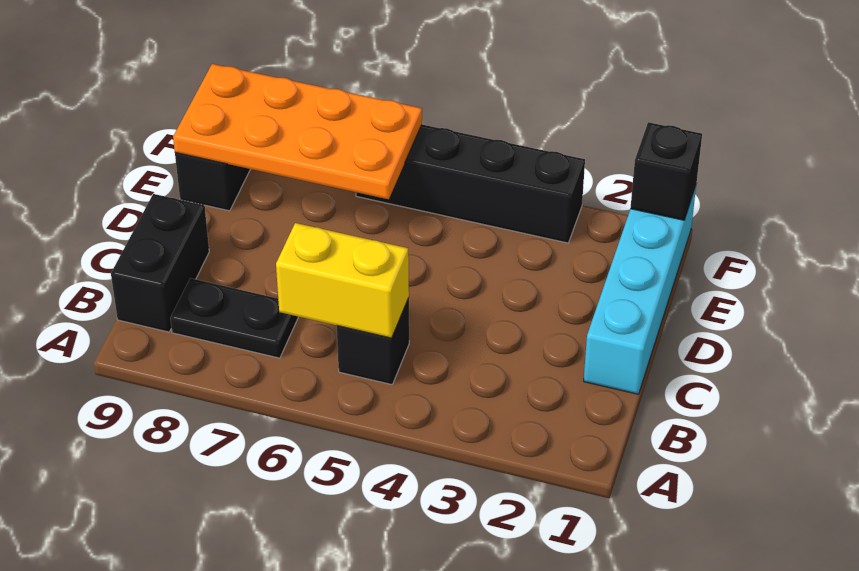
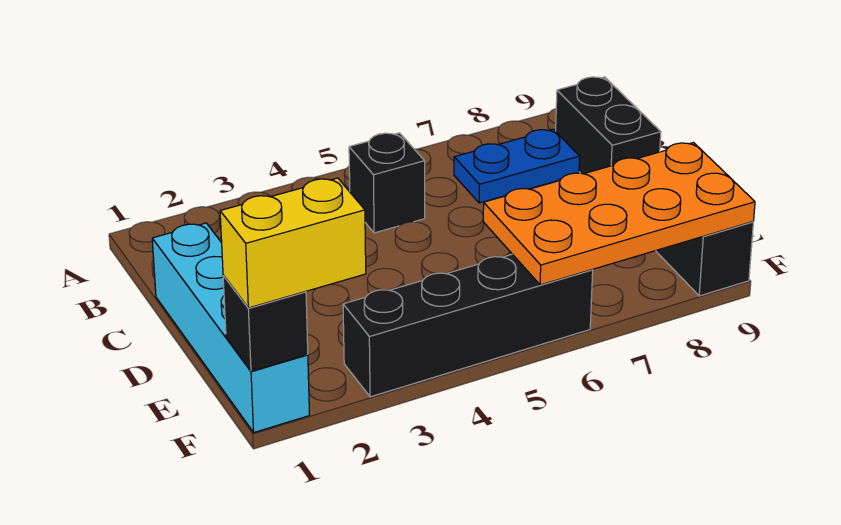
yellow 1x2 brick [276,223,409,338] -> yellow 1x2 brick moved to [220,178,366,308]
black 1x2 plate [170,278,298,358] -> blue 1x2 plate [454,129,580,203]

